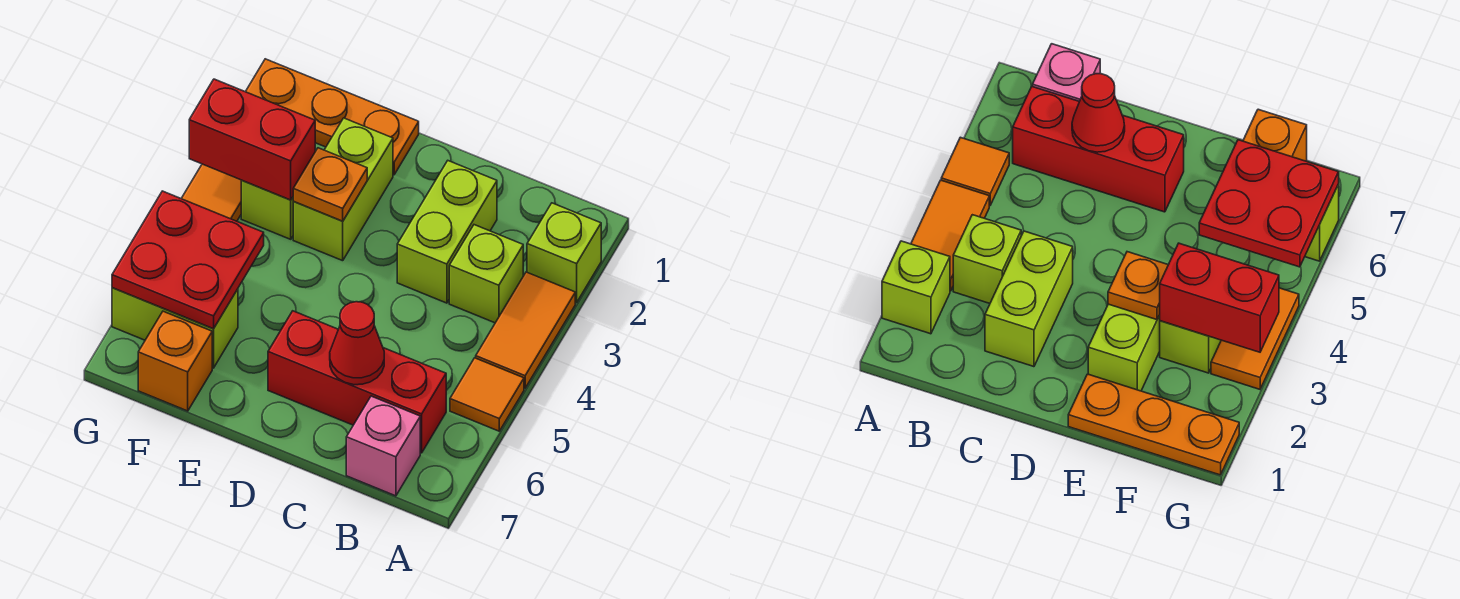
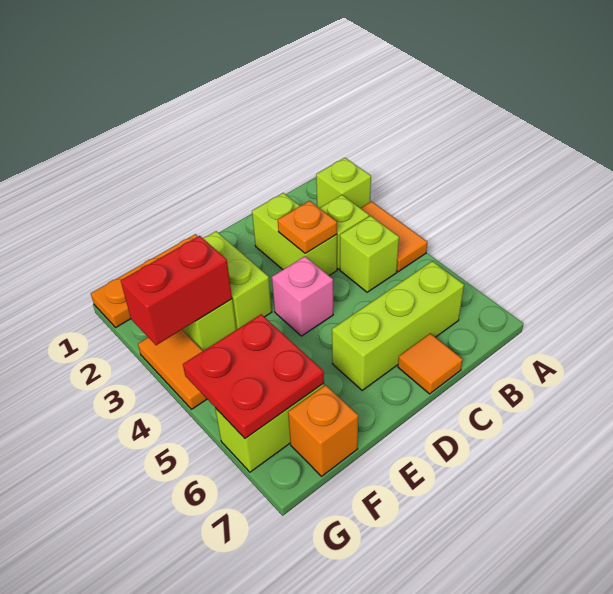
orange 1x1 tile [450,358,524,431] -> orange 1x1 tile moved to [398,333,463,394]
none -> lime 1x1 brick [340,216,399,292]
red 1x3 brick [268,311,446,453] -> lime 1x3 brick [332,261,464,390]
pink 1x1 brick [346,396,420,496] -> pink 1x1 brick moved to [272,256,333,336]
red 1x1 cone [330,302,384,385] -> none
orange 1x1 plate [293,148,367,221] -> orange 1x1 plate moved to [278,201,337,253]

